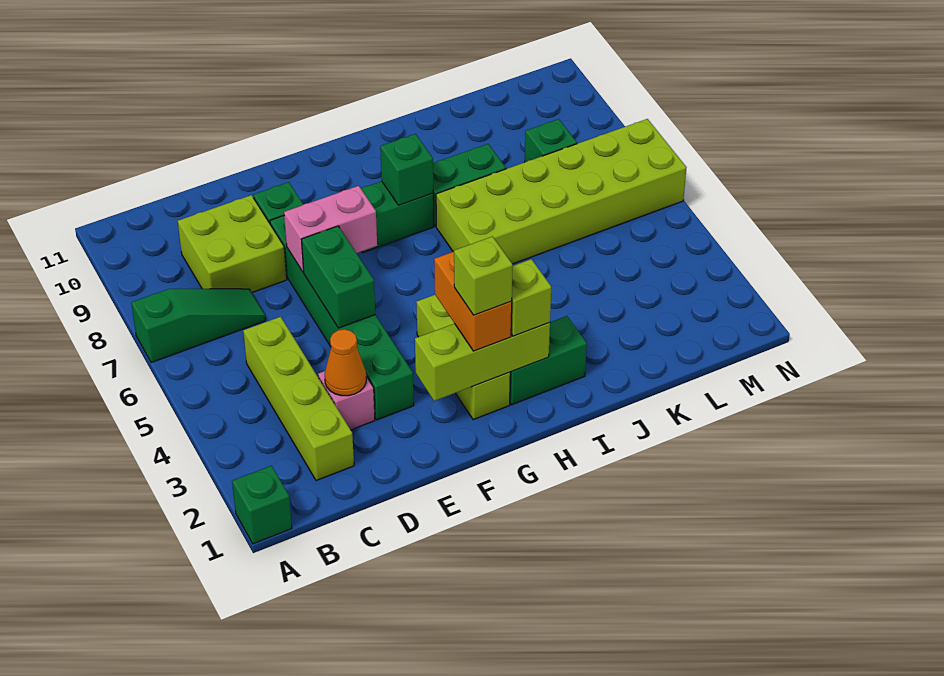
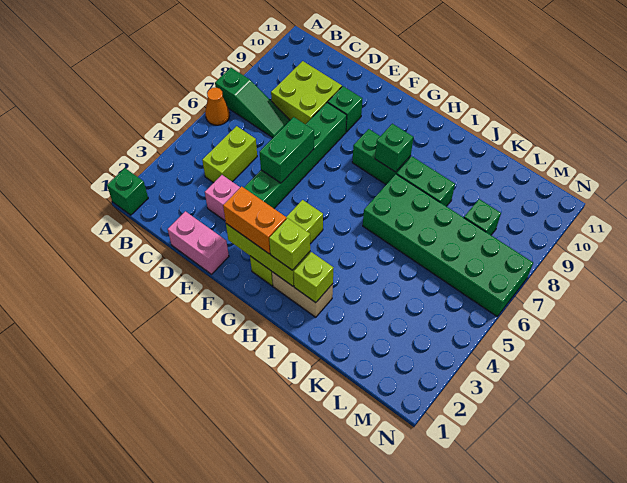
lime 1x4 brick [243,317,354,481] -> lime 1x2 brick [202,126,257,183]
orange 1x1 cone [325,329,366,396] -> orange 1x1 cone moved to [205,88,230,125]
pink 1x2 brick [284,186,377,272] -> pink 1x2 brick moved to [168,211,229,274]
orange 1x2 brick [434,252,512,351] -> orange 1x2 brick turned to [223,186,287,254]
lime 1x1 brick [454,236,513,315] -> lime 1x1 brick moved to [294,252,333,303]
green 1x2 brick [510,316,587,405] -> tan 1x2 brick [272,272,333,317]
lime 2x6 brick [436,119,687,264] -> green 2x6 brick [363,174,533,316]

